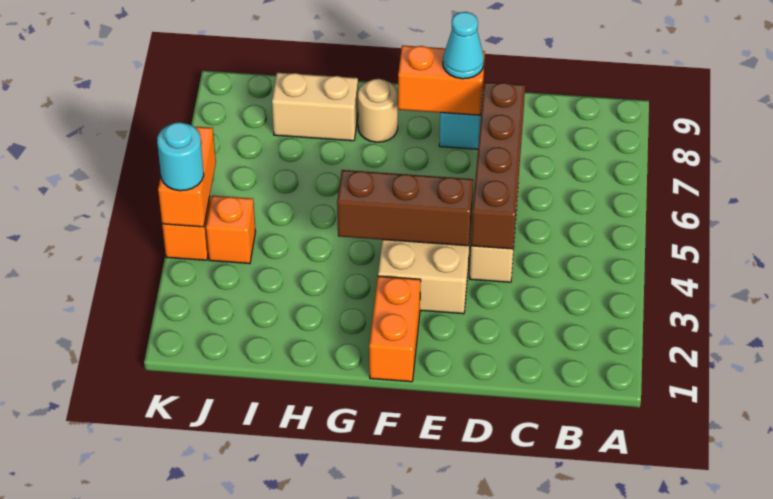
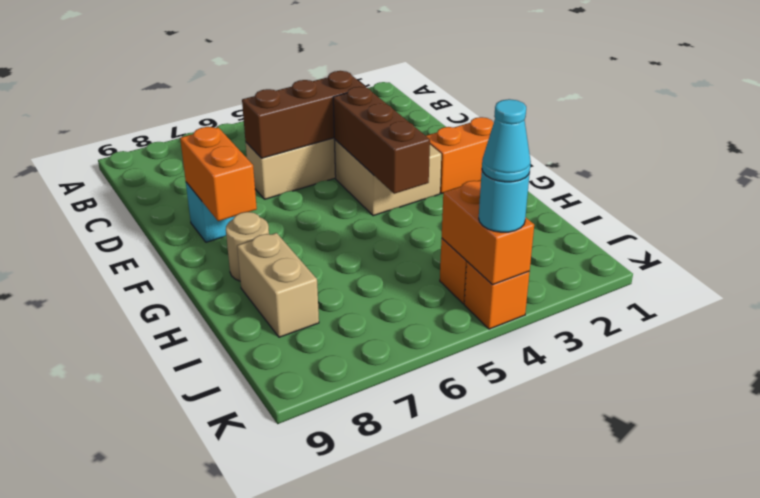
brown 1x4 brick [471,82,525,249] -> brown 1x3 brick [242,71,365,158]
cyan 1x1 cone [443,12,484,79] -> cyan 1x1 cone moved to [482,99,531,182]
orange 1x2 brick [158,127,216,227] -> orange 1x2 brick turned to [442,180,534,285]

